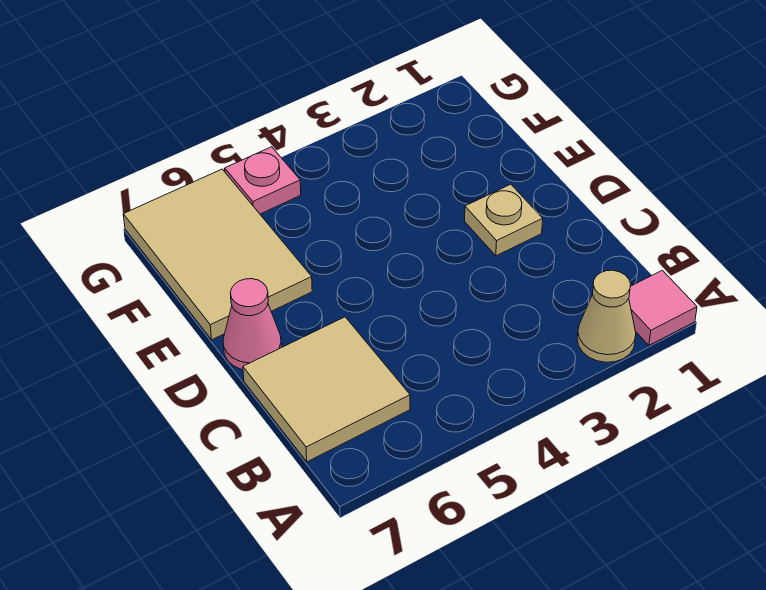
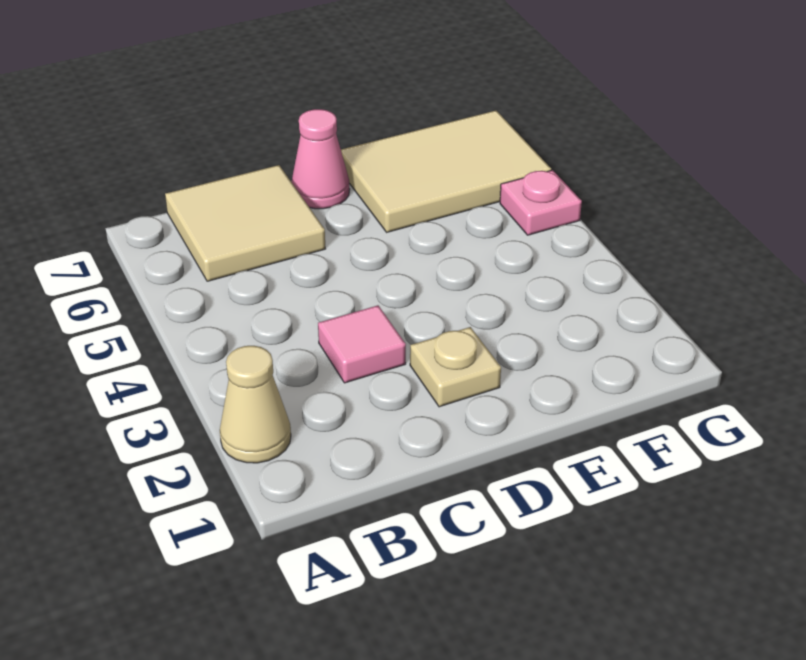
pink 1x1 tile [629,270,697,345] -> pink 1x1 tile moved to [318,305,406,383]

